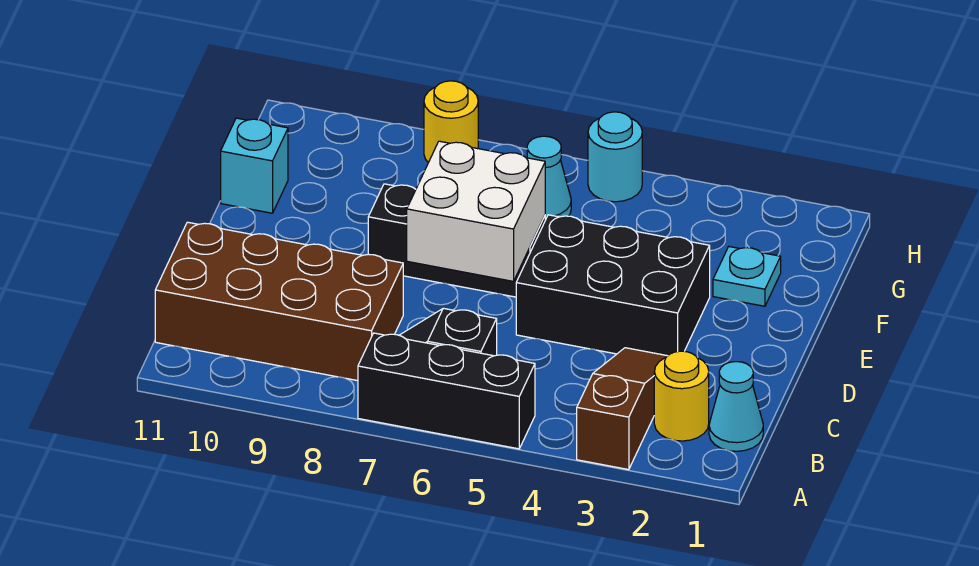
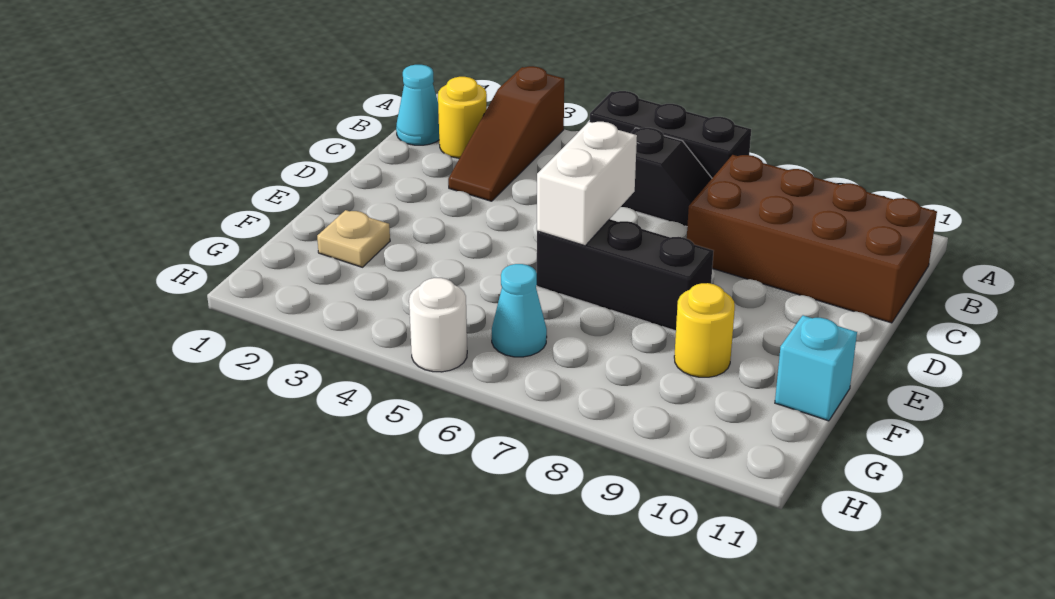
black 2x3 brick [516,215,710,356] -> none
white 2x2 brick [407,141,545,281] -> white 1x2 brick [537,122,637,246]
cyan 1x1 plate [713,247,781,306] -> tan 1x1 plate [317,210,390,267]
cyan 1x1 round brick [588,112,642,202] -> white 1x1 round brick [409,278,467,372]
yellow 1x1 round brick [424,81,478,162] -> yellow 1x1 round brick moved to [674,283,735,377]

